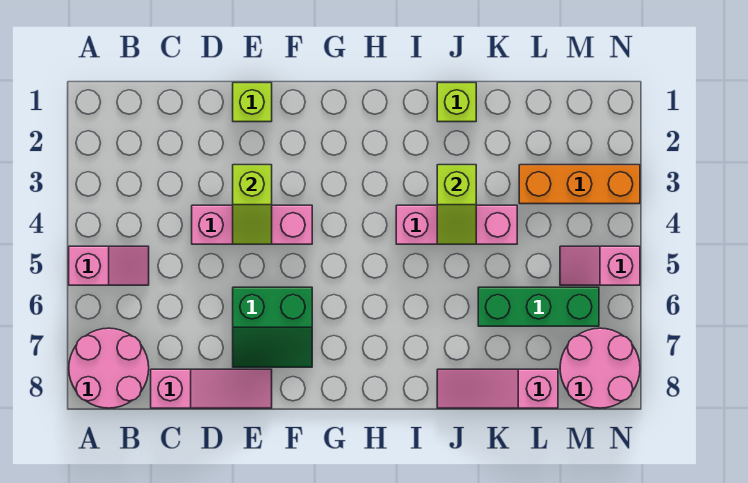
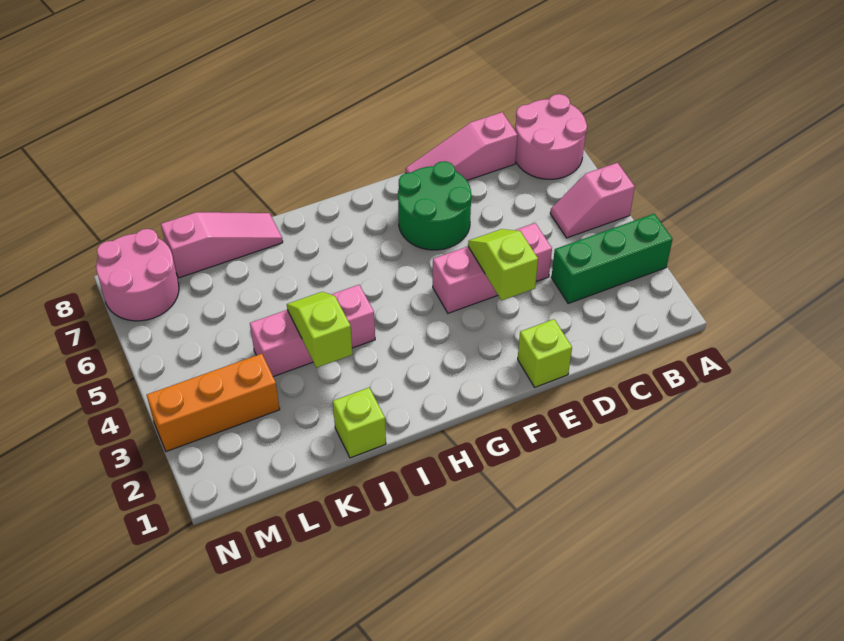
green 2x2 slope [233,287,312,367] -> green 2x2 round brick [398,161,471,250]
green 1x3 brick [478,287,599,326] -> green 1x3 brick moved to [551,214,673,303]
pink 1x2 slope [560,246,640,285] -> none

